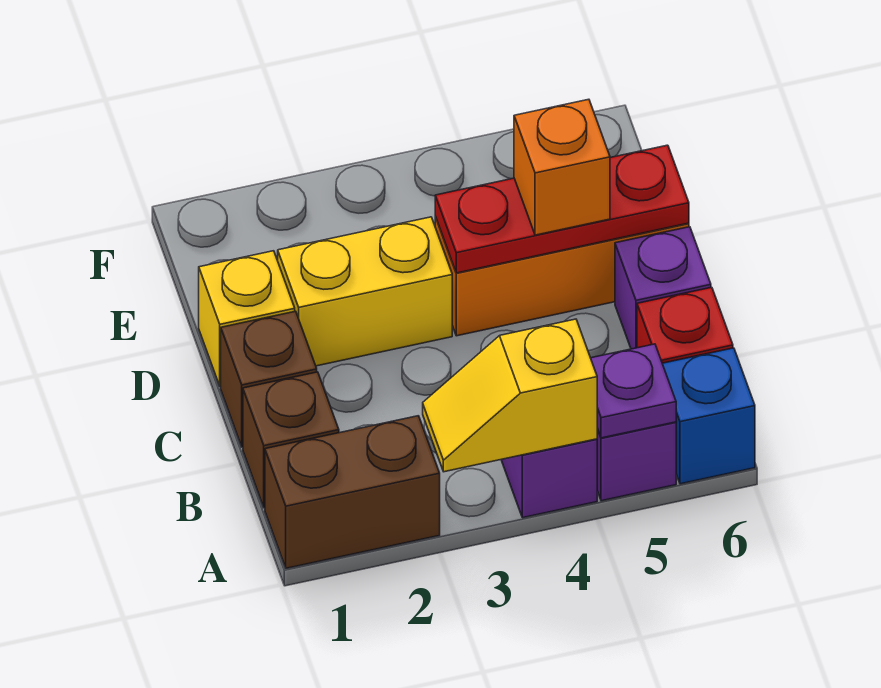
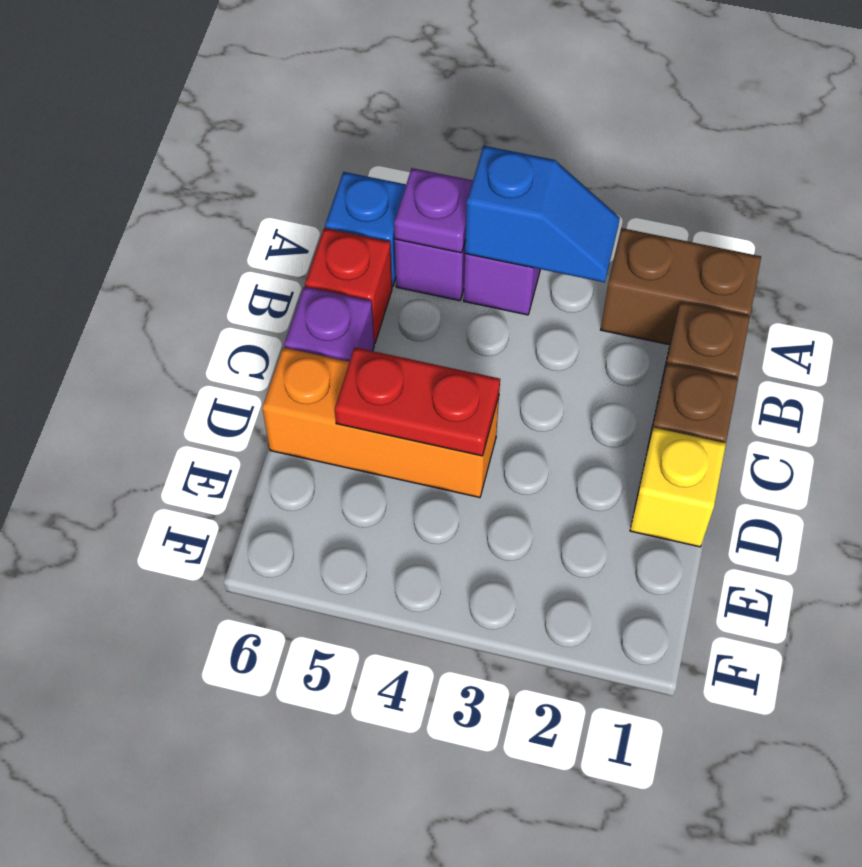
yellow 1x2 slope [423,319,597,472] -> blue 1x2 slope [465,146,620,282]
yellow 1x2 brick [278,217,452,366] -> none
red 1x3 plate [435,145,689,273] -> red 1x2 plate [335,347,500,456]
orange 1x1 brick [514,99,610,235] -> none

